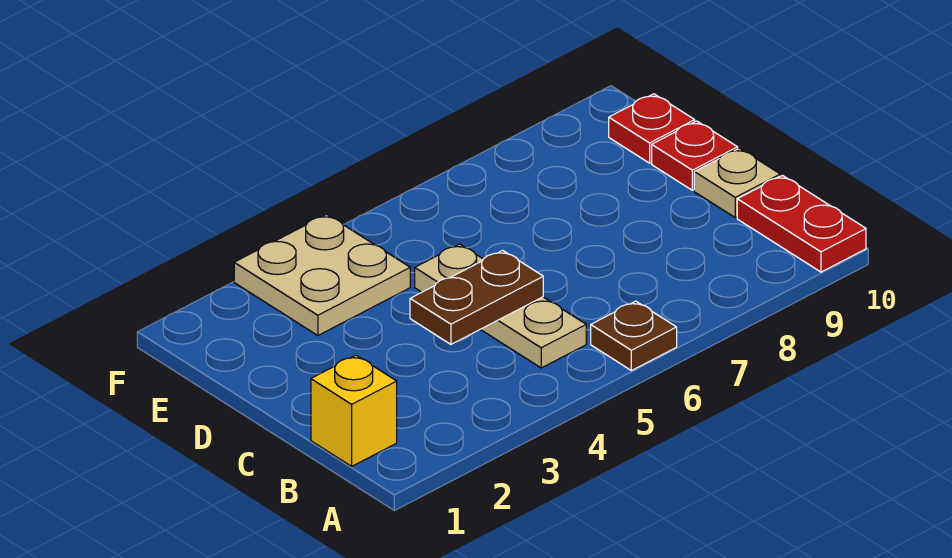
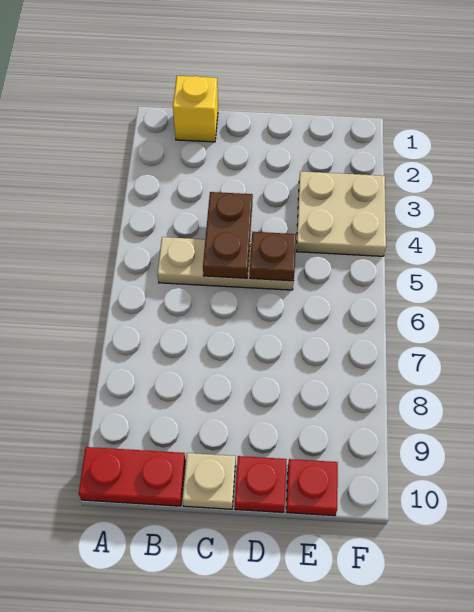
brown 1x1 plate [591,301,677,371] -> brown 1x1 plate moved to [250,232,296,281]

